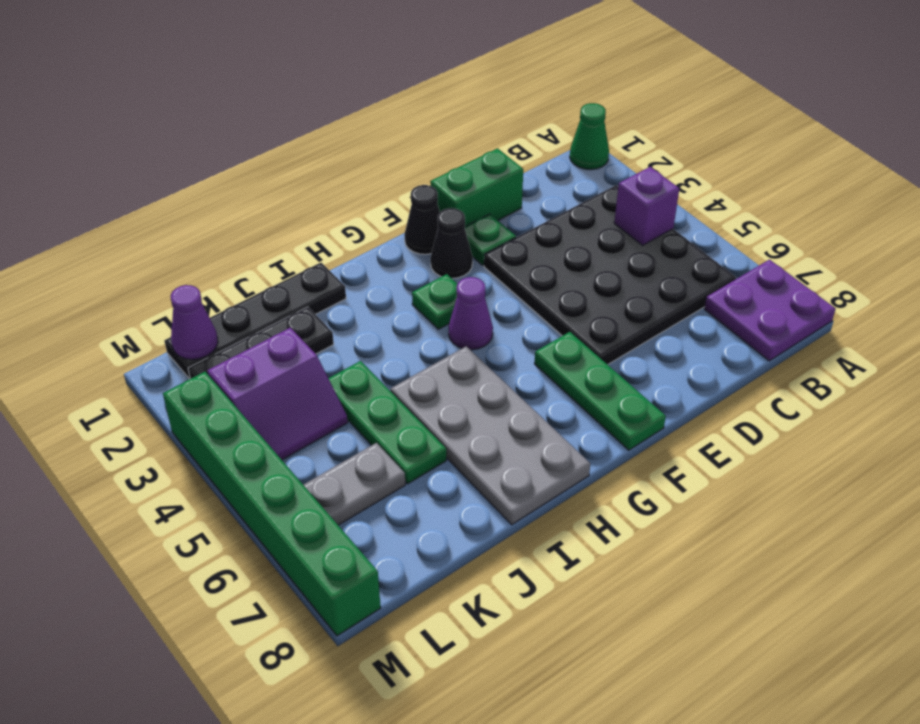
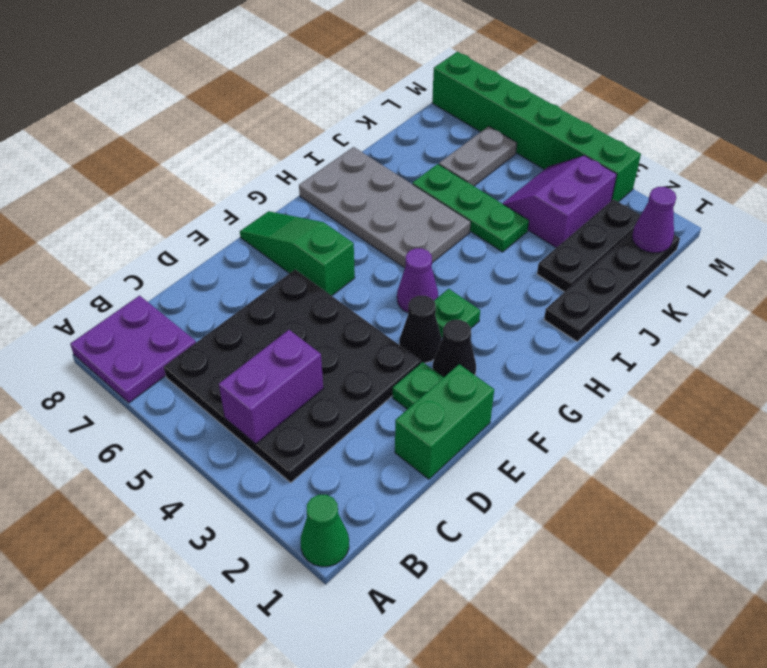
purple 1x1 brick [614,167,679,245] -> purple 1x2 brick [219,330,323,444]
black 1x1 cone [404,185,440,254] -> black 1x1 cone moved to [399,296,442,363]
green 1x3 plate [535,332,666,450] -> green 1x3 slope [240,211,355,296]

